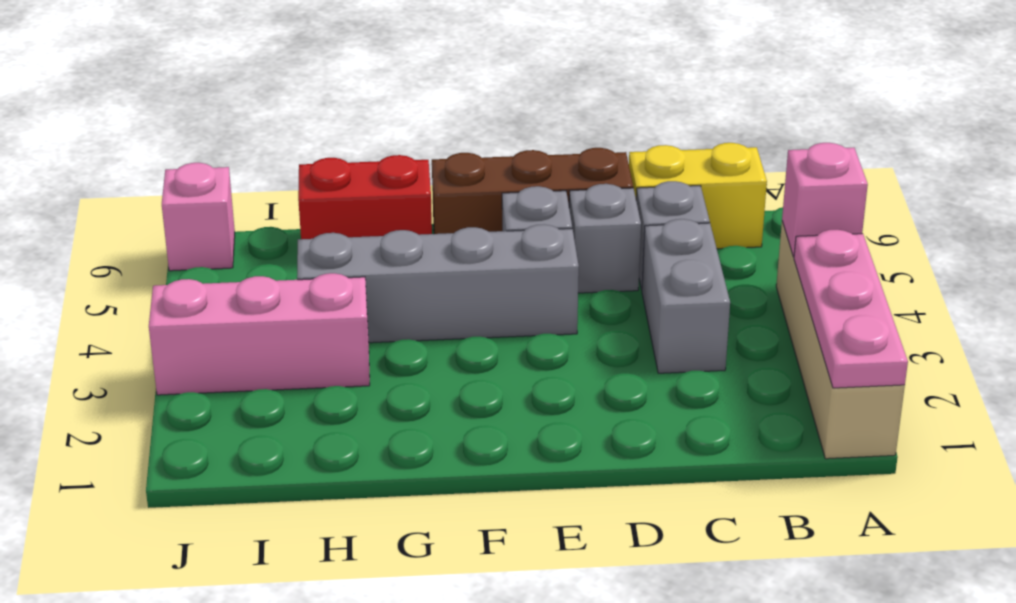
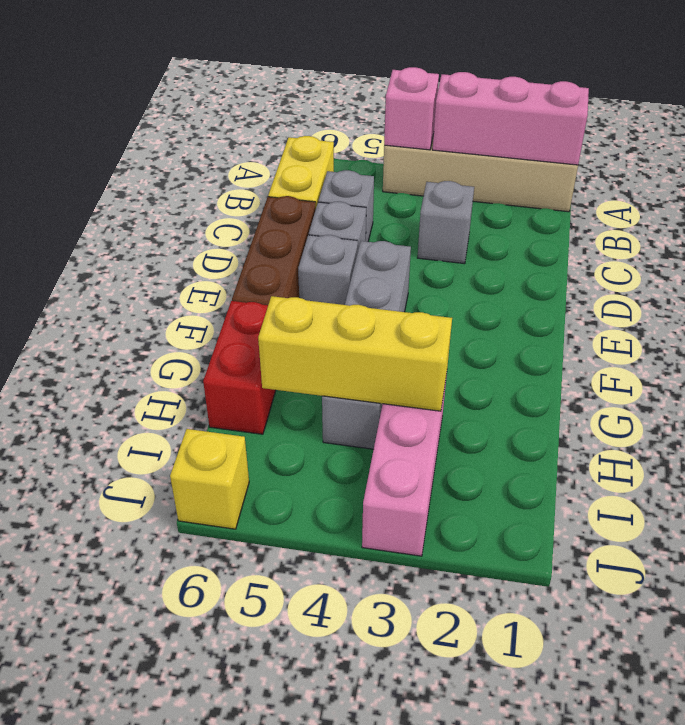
pink 1x3 plate [794,230,908,388] -> pink 1x3 brick [433,72,589,165]
grey 1x2 brick [642,219,730,373] -> grey 1x1 brick [418,181,474,264]
none -> yellow 1x3 brick [258,296,452,411]
pink 1x1 brick [162,163,235,271] -> yellow 1x1 brick [170,429,249,529]

